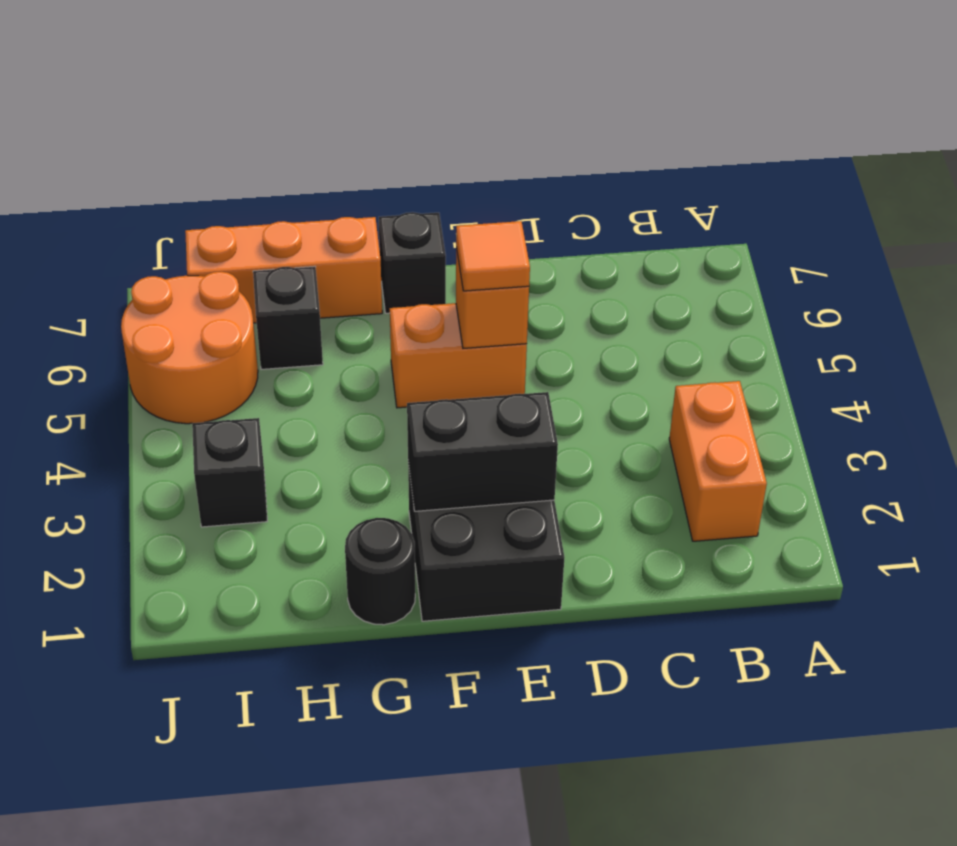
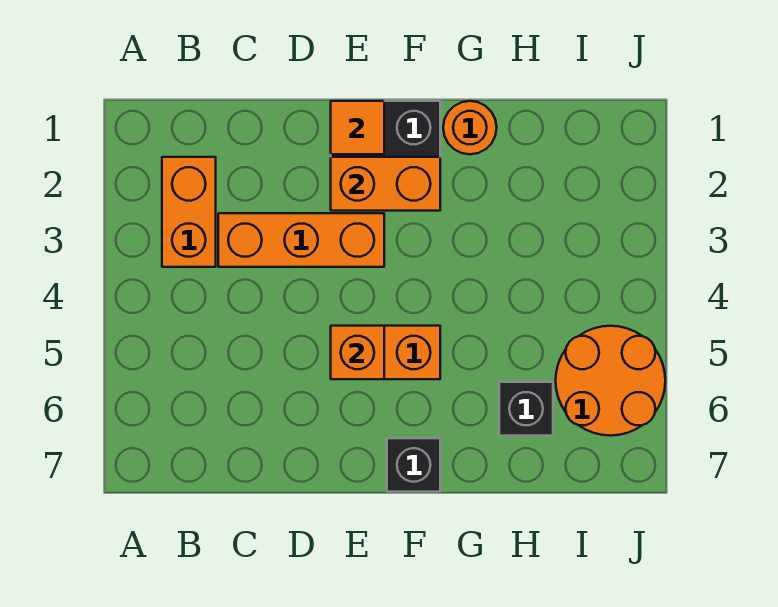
black 1x2 brick [407,392,558,511] -> orange 1x2 brick [331,157,440,211]
orange 1x1 tile [456,221,530,291] -> orange 1x1 tile moved to [331,101,384,154]
black 1x1 round brick [345,518,415,625] -> orange 1x1 round brick [443,101,497,154]
orange 1x3 brick [185,217,382,323] -> orange 1x3 brick moved to [218,213,384,267]
black 1x1 brick [192,418,267,527] -> none

